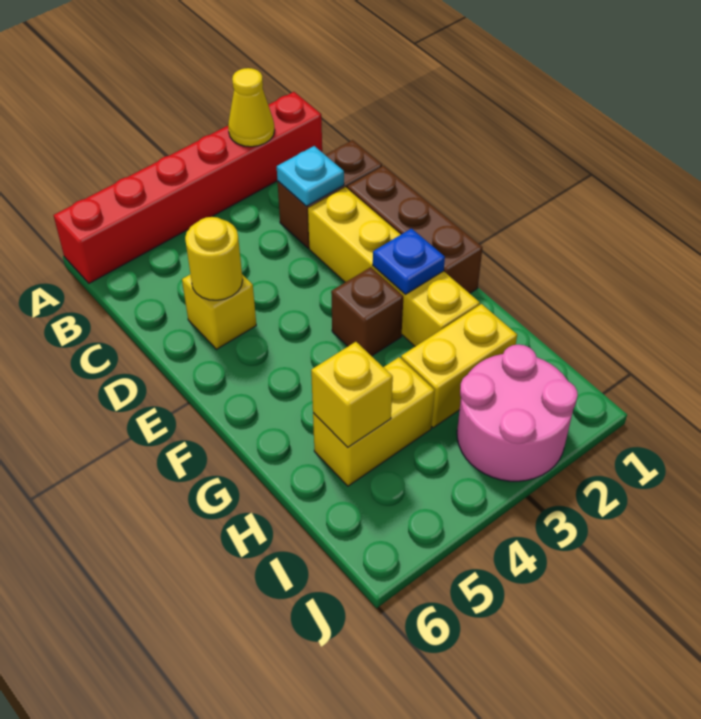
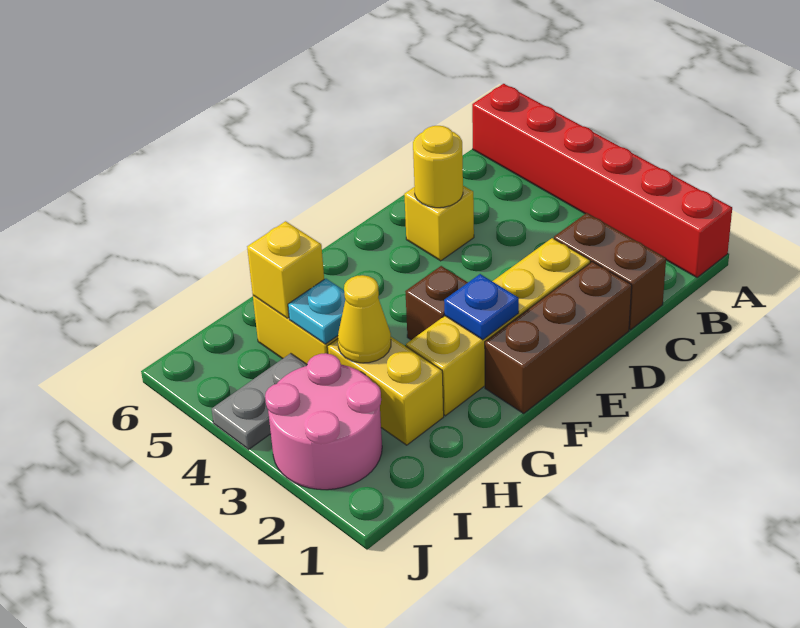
yellow 1x1 cone [228,68,275,147] -> yellow 1x1 cone moved to [338,275,391,363]
cyan 1x1 plate [277,146,344,206] -> cyan 1x1 plate moved to [288,279,345,344]
none -> grey 1x2 plate [212,353,307,449]

